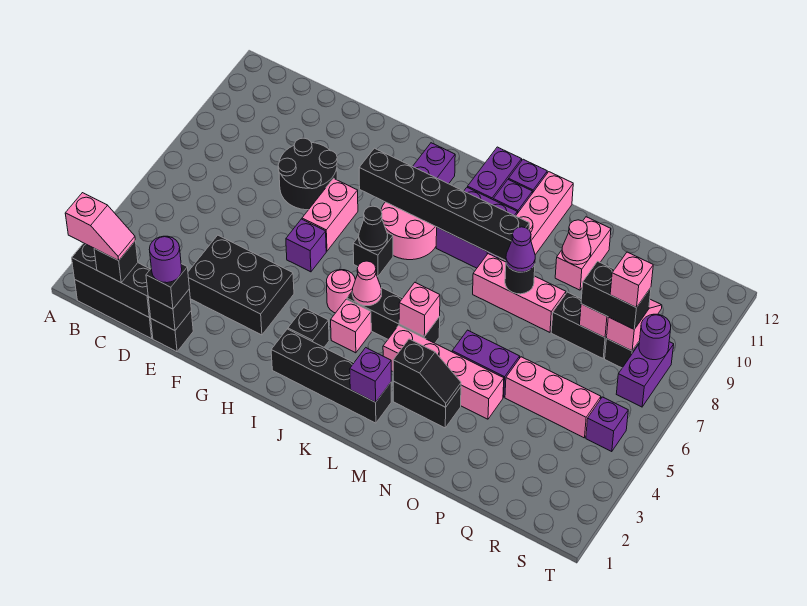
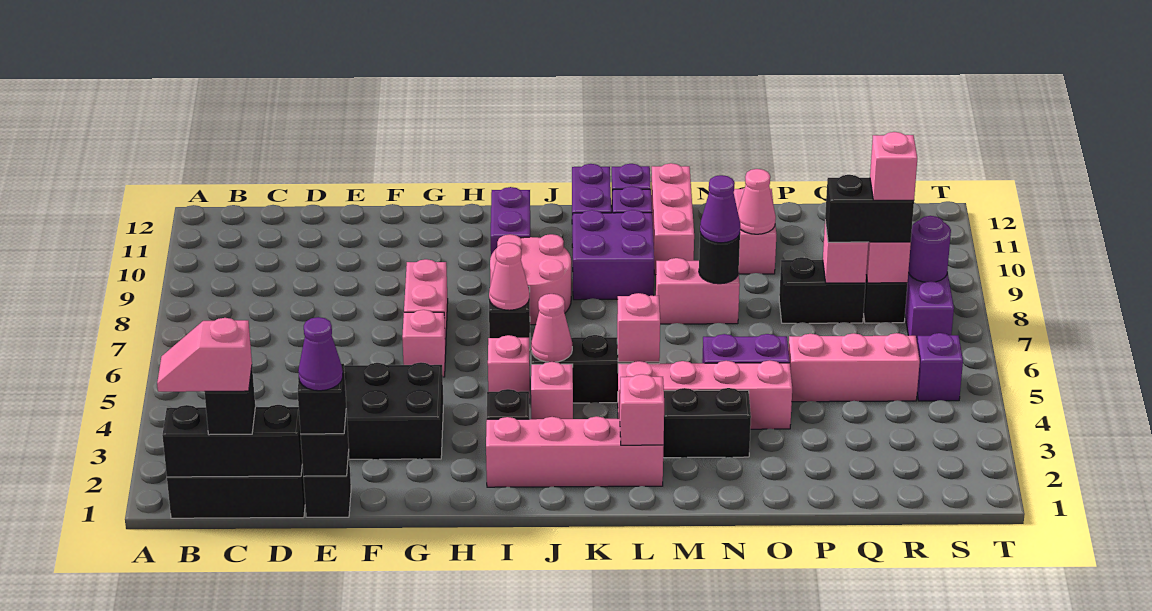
pink 1x2 slope [65,193,135,261] -> pink 1x2 slope turned to [157,318,252,392]
purple 1x1 round brick [149,236,182,283] -> purple 1x1 cone [298,317,343,391]
black 2x2 round brick [278,138,337,210] -> none
purple 1x1 brick [286,219,326,272] -> pink 1x1 brick [402,310,446,377]
black 1x6 brick [359,148,529,260] -> none
black 1x4 brick [271,329,391,423] -> pink 1x4 brick [486,416,664,487]
pink 1x1 round brick [326,270,355,313] -> pink 1x1 brick [488,335,530,403]
black 1x1 cone [359,206,388,251] -> pink 1x1 cone [489,243,529,310]
purple 1x1 brick [350,348,391,402] -> pink 1x1 brick [620,374,664,445]
black 1x2 slope [393,339,461,407] -> none
pink 1x3 brick [473,254,566,332] -> pink 1x2 brick [656,258,740,324]

